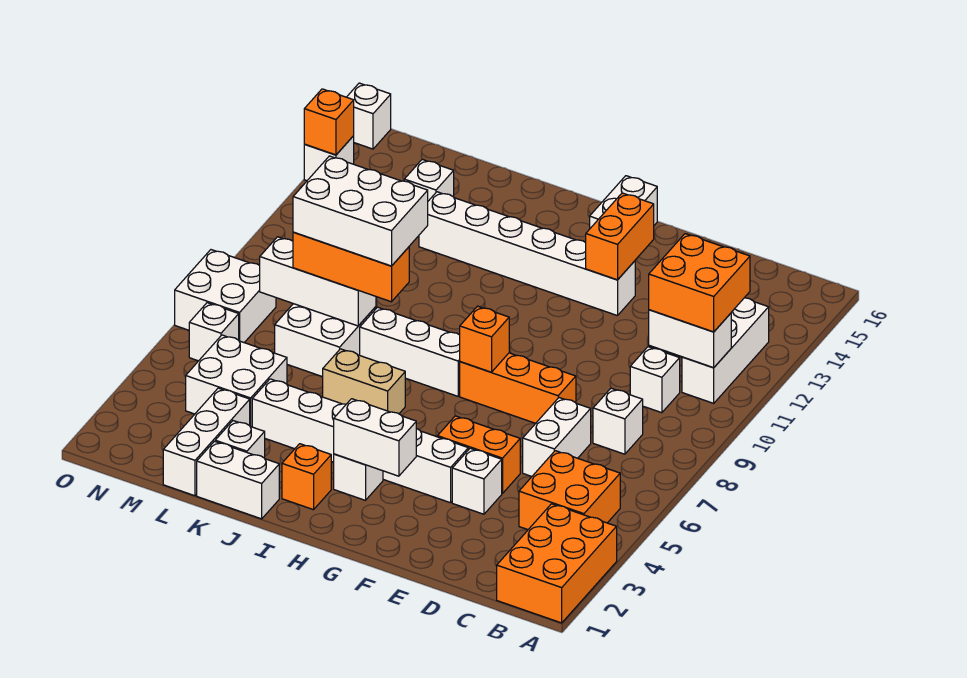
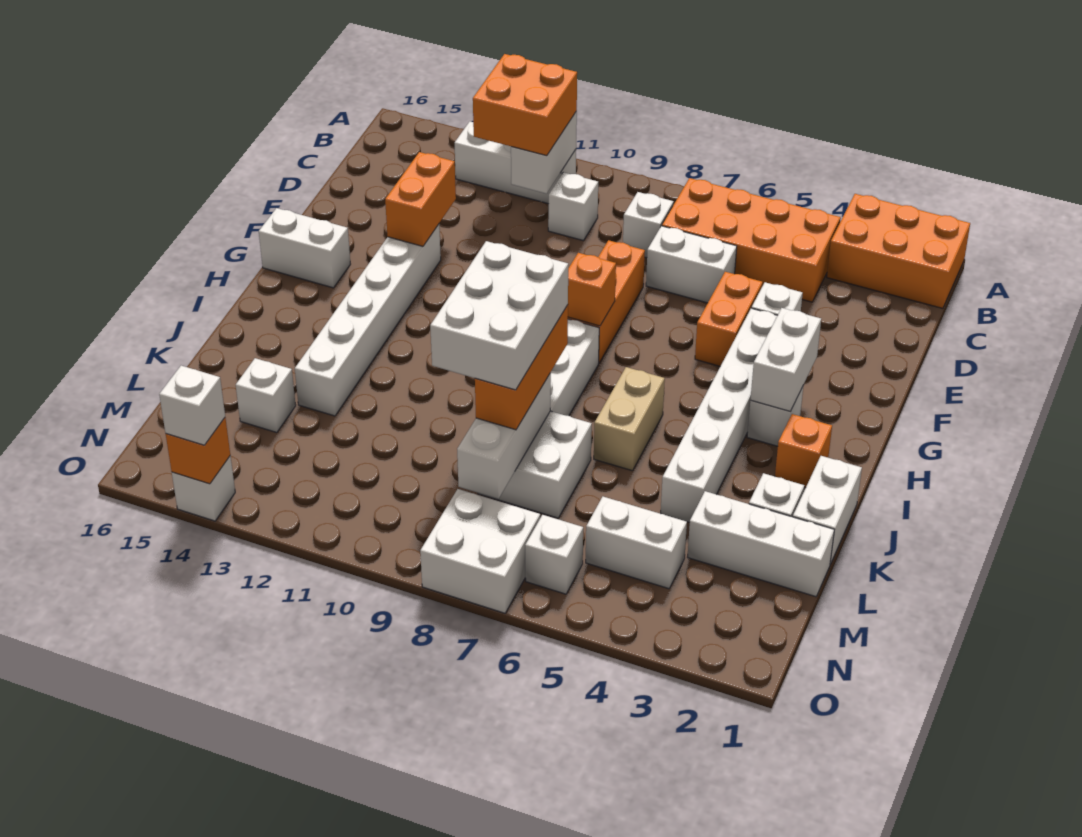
orange 2x2 brick [519,451,620,530] -> orange 2x4 brick [662,178,841,302]
orange 1x2 brick [586,193,654,280] -> orange 1x2 brick turned to [385,152,456,246]
white 2x2 brick [186,335,287,427] -> white 1x2 brick [586,497,687,589]
white 1x1 brick [347,83,391,149] -> white 1x1 brick moved to [159,366,225,445]

